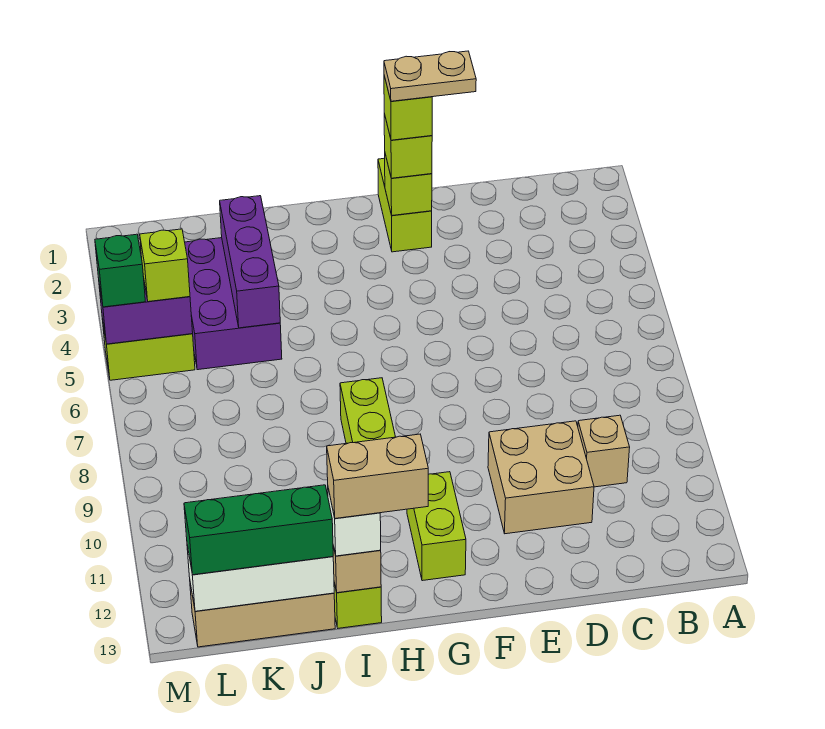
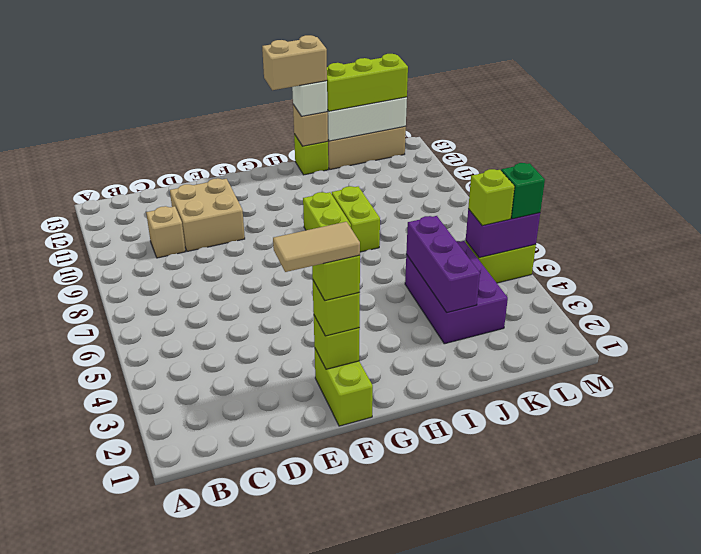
tan 1x2 plate [384,51,476,101] -> tan 1x2 tile [273,222,360,272]
lime 1x2 brick [407,472,466,581] -> lime 1x2 brick moved to [332,186,380,252]
green 1x3 brick [184,485,333,575] -> lime 1x3 brick [327,54,408,111]

